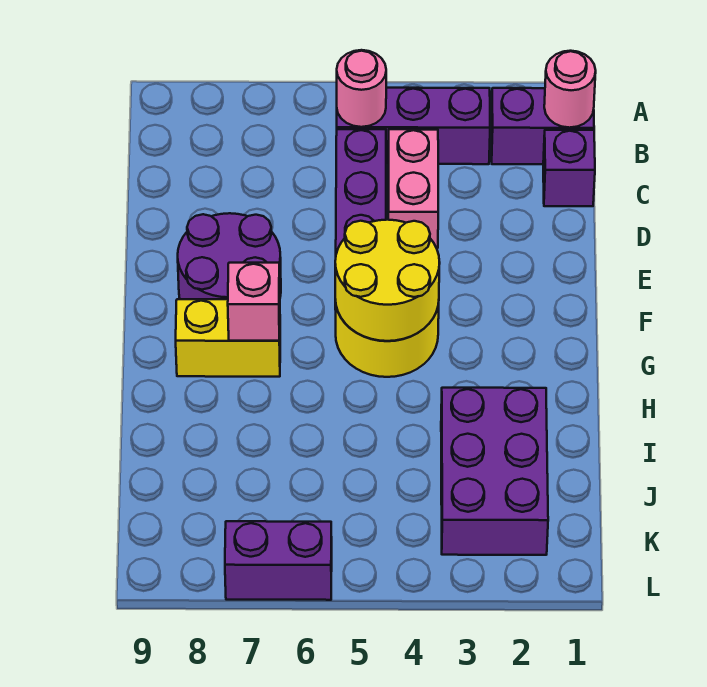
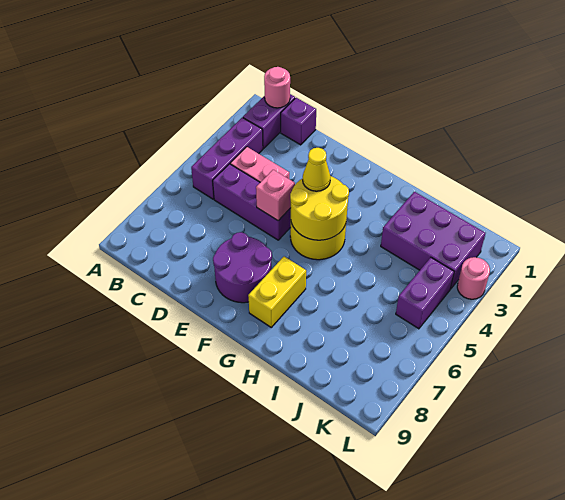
pink 1x1 round brick [337,50,386,127] -> pink 1x1 round brick moved to [457,257,490,299]
none -> yellow 1x1 cone [303,148,330,191]
pink 1x1 brick [228,263,280,341] -> pink 1x1 brick moved to [256,170,295,221]
purple 1x2 brick [225,521,332,600] -> purple 1x2 brick moved to [396,258,454,329]

